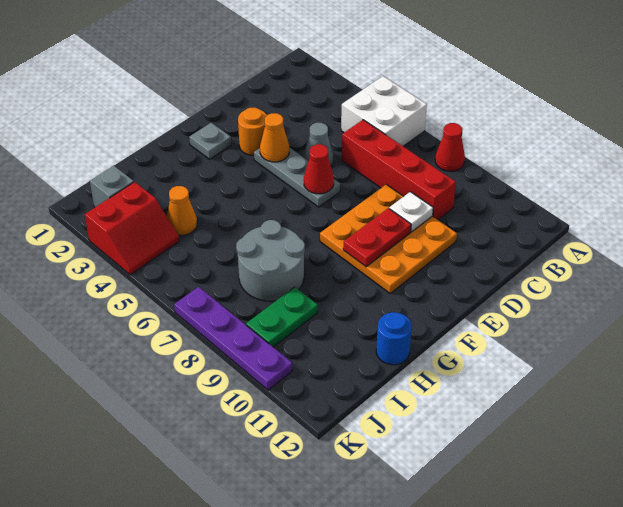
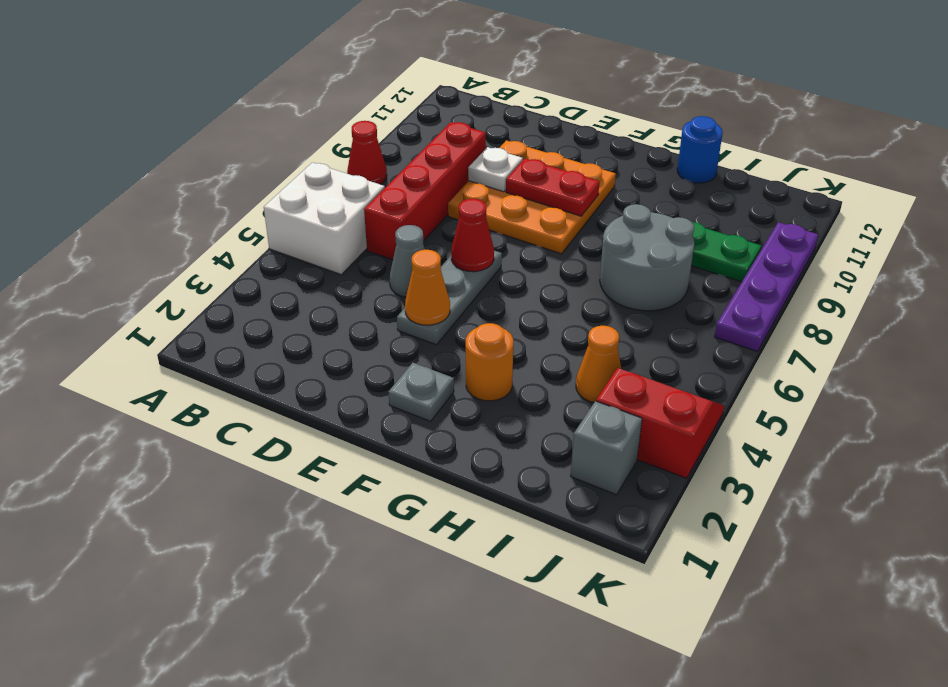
orange 1x1 round brick [238,108,267,155] -> orange 1x1 round brick moved to [466,323,513,401]

